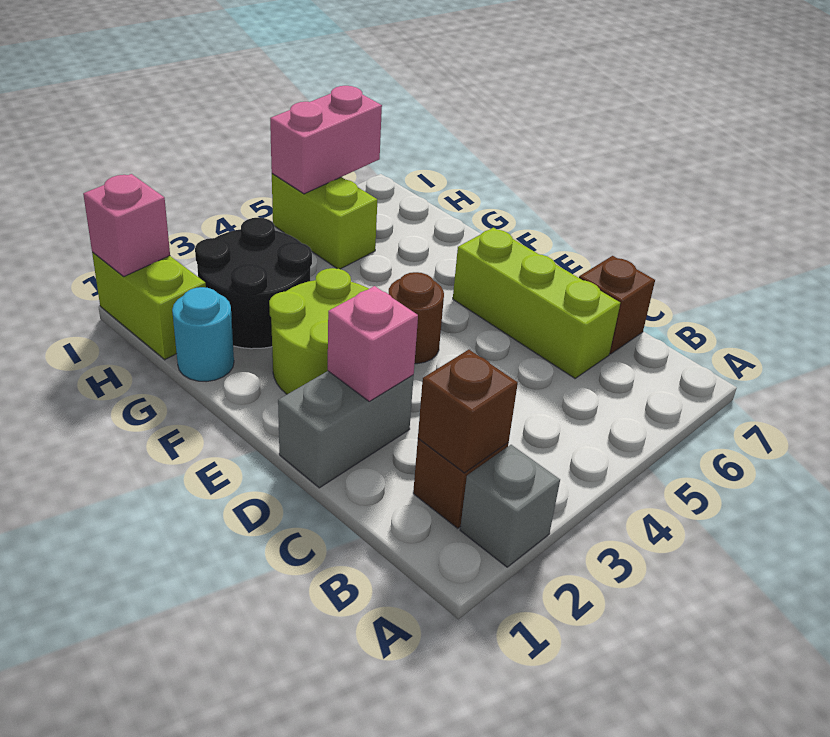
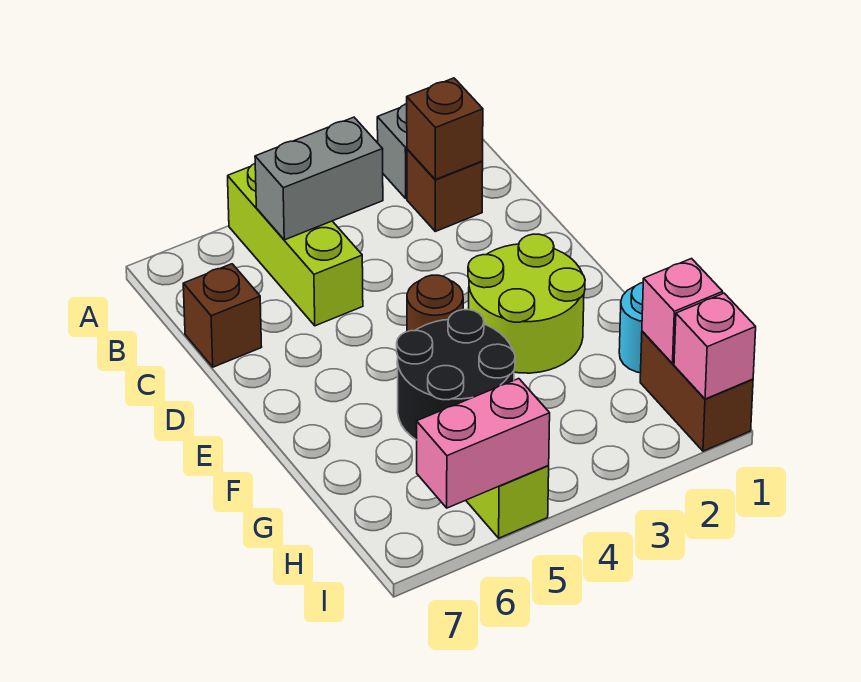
lime 1x3 brick [453,228,620,378] -> lime 1x3 brick moved to [228,164,363,326]
grey 1x2 brick [278,371,414,488] -> grey 1x2 brick moved to [255,117,383,240]
pink 1x1 brick [328,286,418,401] -> pink 1x1 brick moved to [642,259,723,364]
black 2x2 round brick [195,217,312,349] -> black 2x2 round brick moved to [397,310,515,440]
lime 1x2 brick [92,252,206,360] -> brown 1x2 brick [640,331,753,451]

